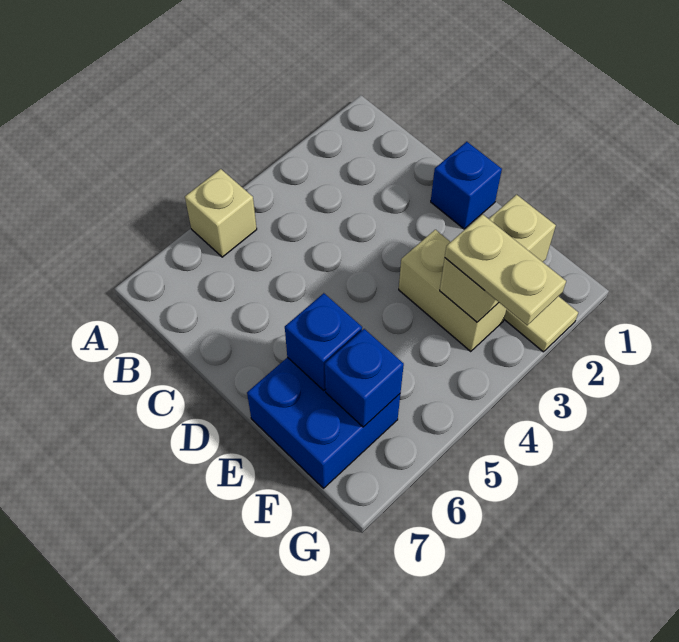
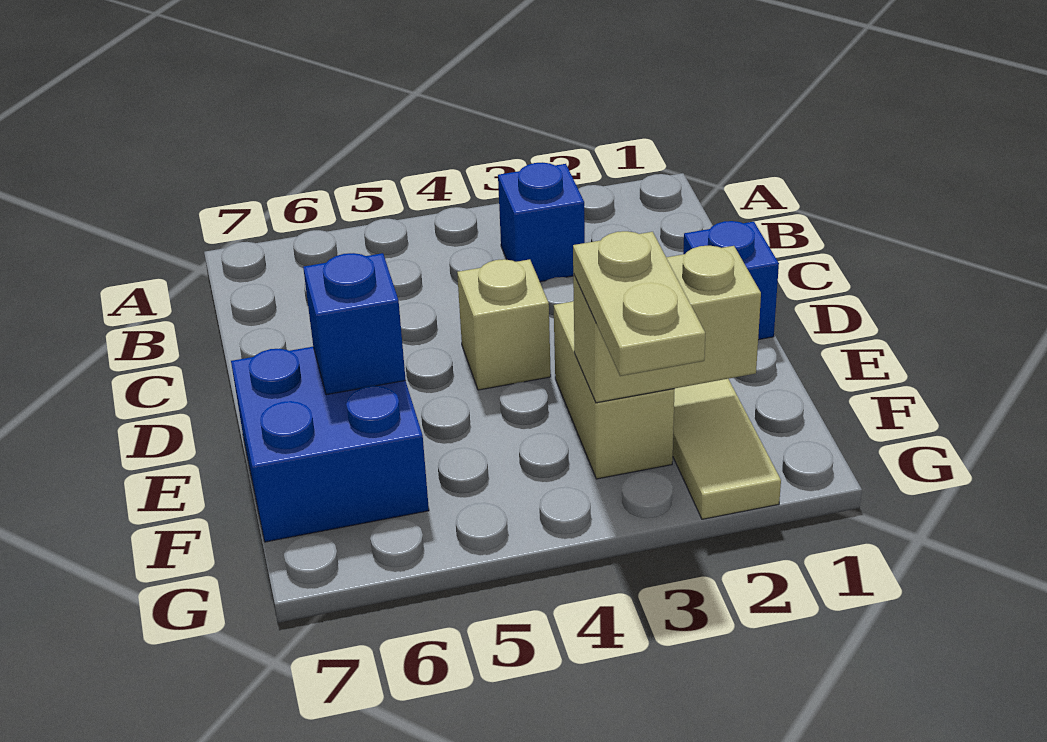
tan 1x1 brick [185,169,257,257] -> tan 1x1 brick moved to [457,259,551,390]
blue 1x1 brick [325,329,404,427] -> blue 1x1 brick moved to [498,162,585,282]

